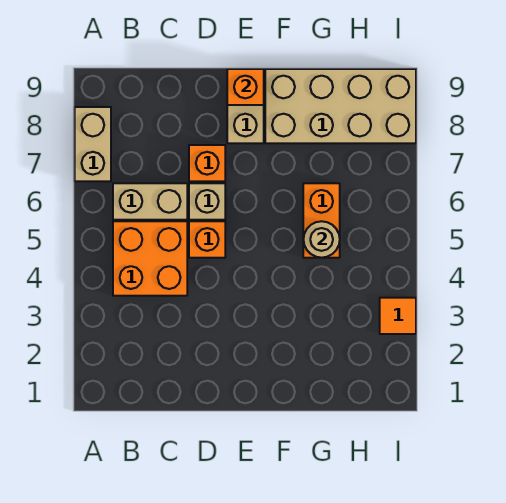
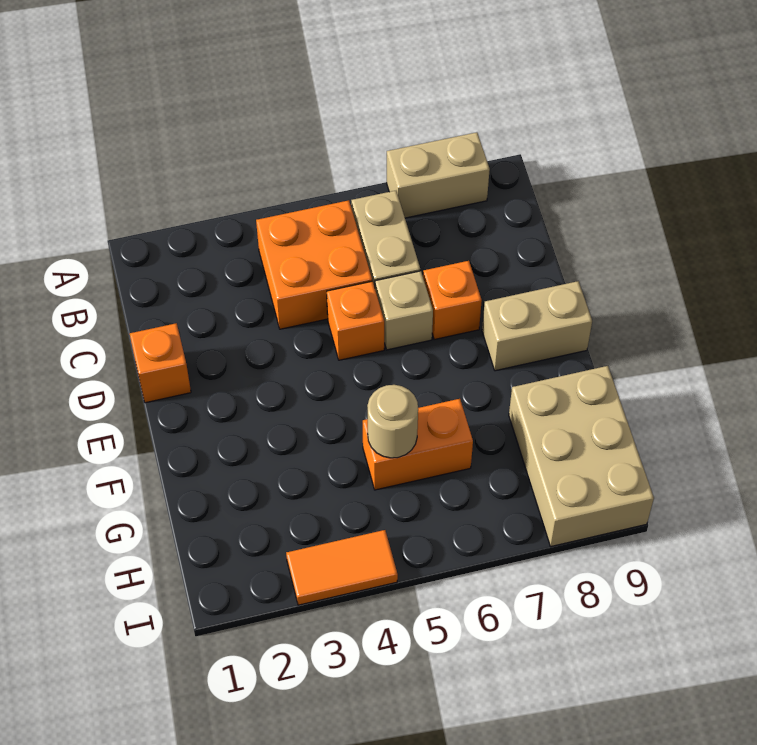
orange 1x1 brick [227,69,264,105] -> orange 1x1 brick moved to [130,323,191,403]
tan 2x4 brick [265,69,416,143] -> tan 2x3 brick [509,366,654,546]
orange 1x1 tile [380,298,416,334] -> orange 1x2 tile [286,530,398,605]

